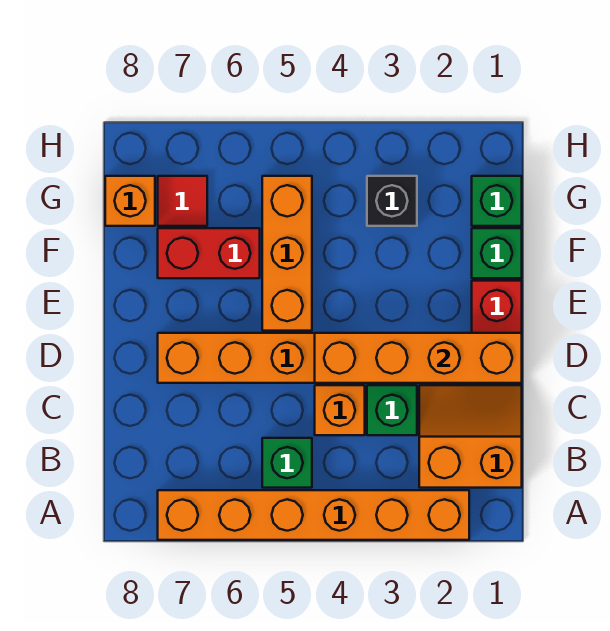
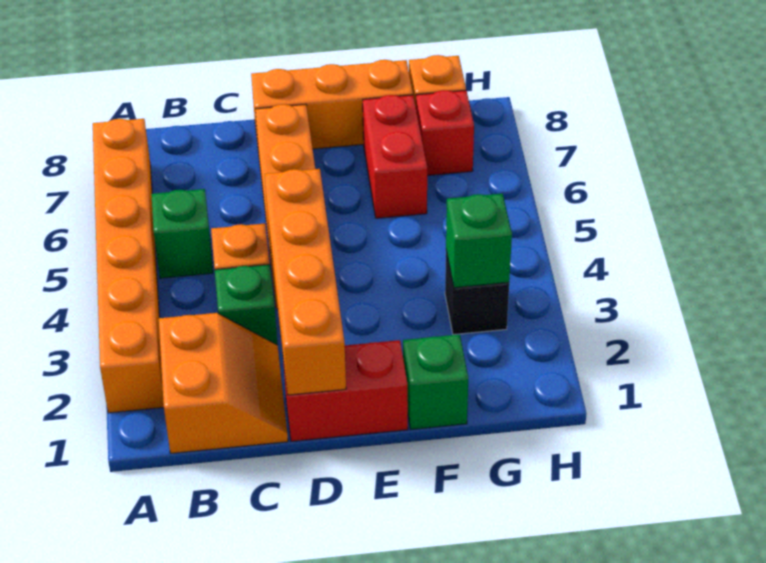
orange 1x3 brick [262,176,312,331] -> orange 1x3 brick moved to [251,60,413,149]
green 1x1 brick [472,176,522,226] -> green 1x1 brick moved to [446,194,512,288]
red 1x1 tile [158,176,207,226] -> red 1x1 brick [416,90,474,176]

